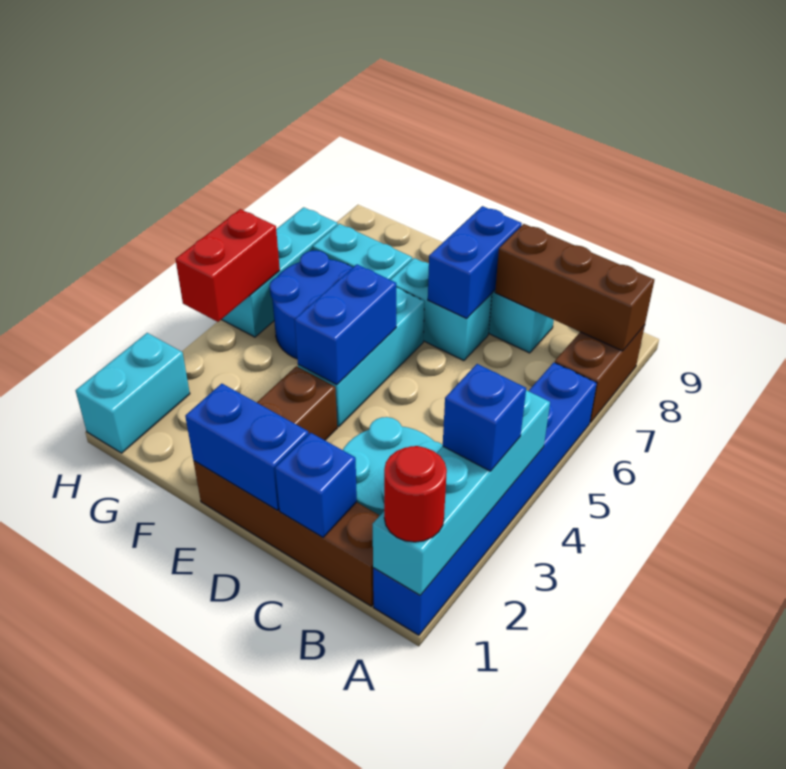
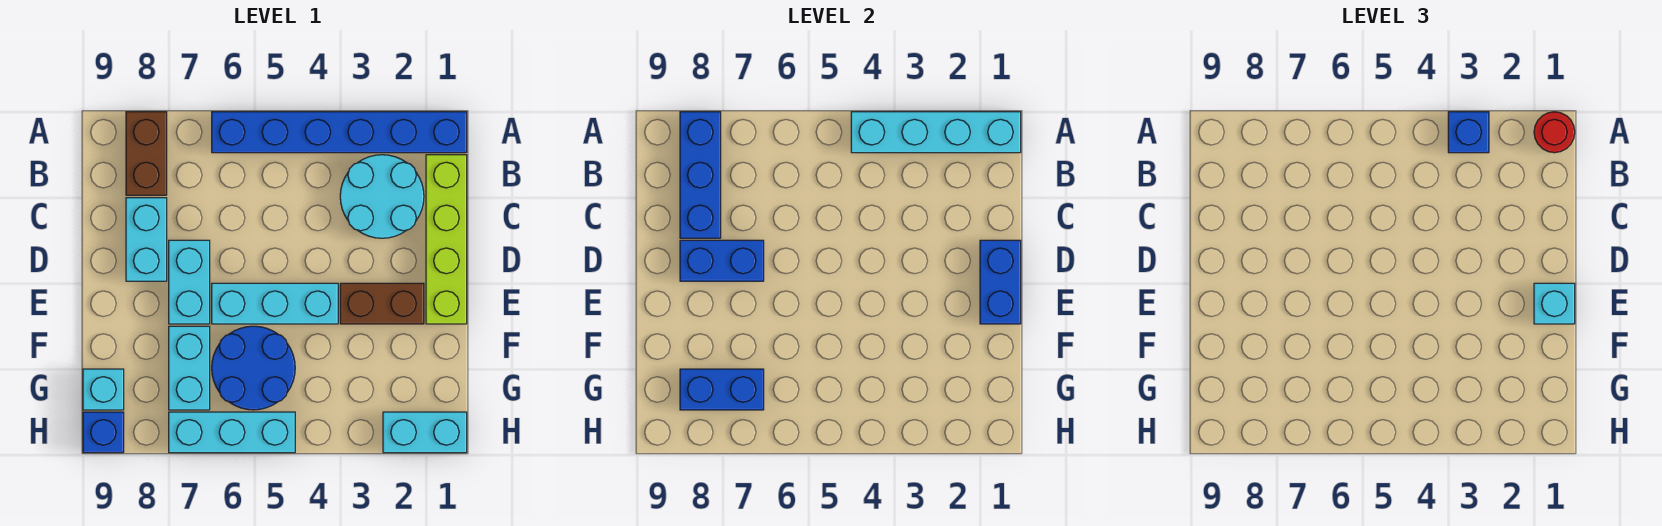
brown 1x2 brick [555,325,645,423] -> brown 1x2 brick turned to [126,112,167,195]
brown 1x3 brick [495,224,654,351] -> blue 1x3 brick [680,112,721,238]
brown 1x4 brick [194,461,380,606] -> lime 1x4 brick [426,155,467,324]
blue 1x1 brick [275,433,357,537] -> blue 1x1 brick moved to [83,412,124,453]
none -> cyan 1x1 brick [1534,283,1575,324]
blue 1x2 brick [294,264,396,385] -> blue 1x2 brick moved to [680,369,764,410]
none -> cyan 1x1 brick [83,369,124,410]
red 1x2 brick [176,209,280,322] -> none

